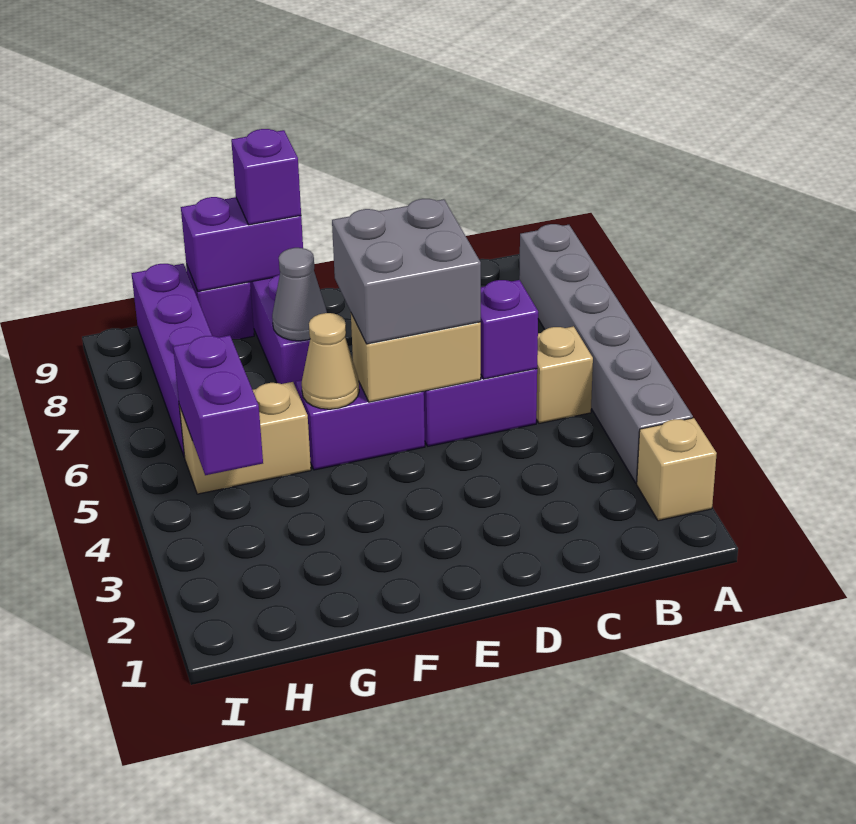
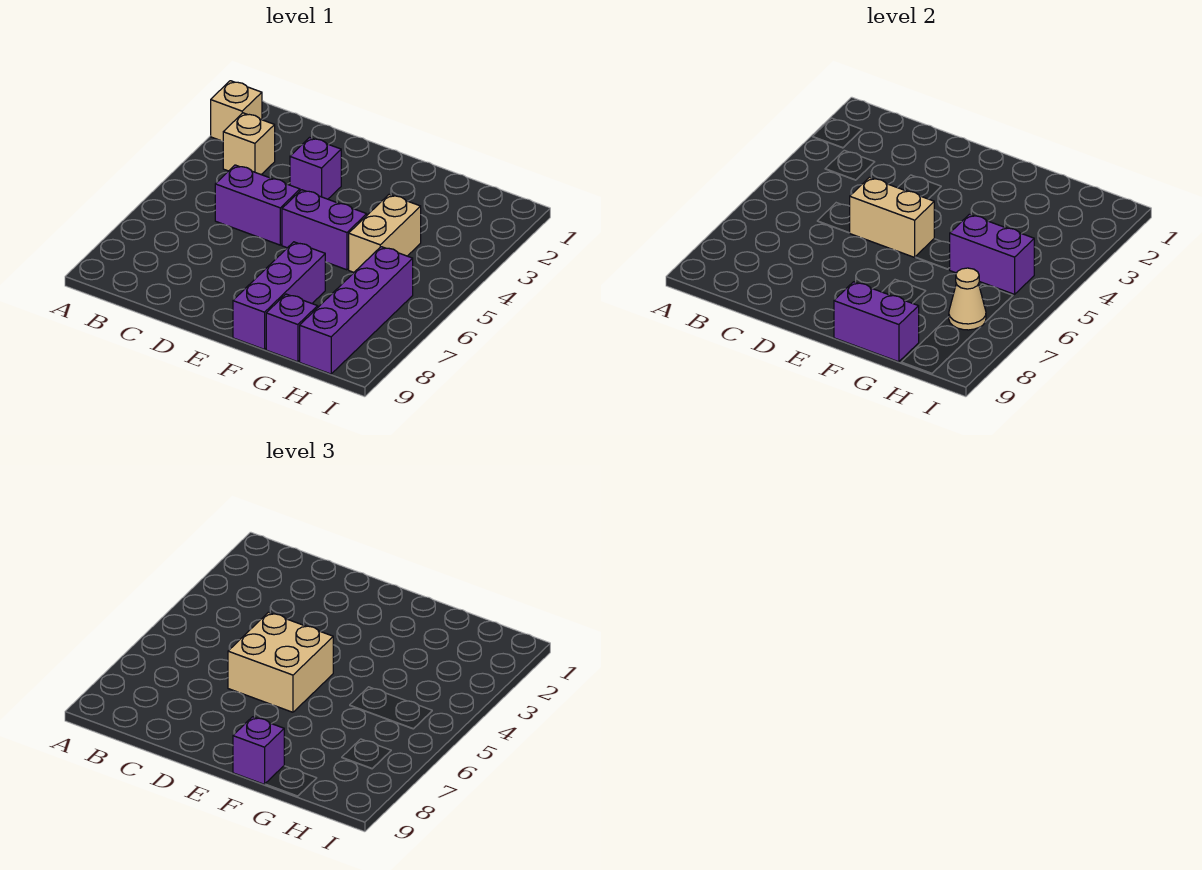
grey 1x6 brick [519,224,693,483] -> none
tan 1x1 brick [536,326,593,423] -> tan 1x1 brick moved to [223,113,275,174]
purple 1x1 brick [481,280,538,379] -> purple 1x1 brick moved to [290,138,341,199]
grey 2x2 brick [332,199,481,344] -> tan 2x2 brick [228,612,333,712]
tan 1x1 cone [302,313,359,409] -> tan 1x1 cone moved to [949,268,986,330]
grey 1x1 cone [272,248,327,341] -> none
tan 1x2 brick [179,382,311,494] -> tan 1x2 brick turned to [349,195,421,272]
purple 1x2 brick [173,335,263,475] -> purple 1x2 brick turned to [950,214,1034,294]

